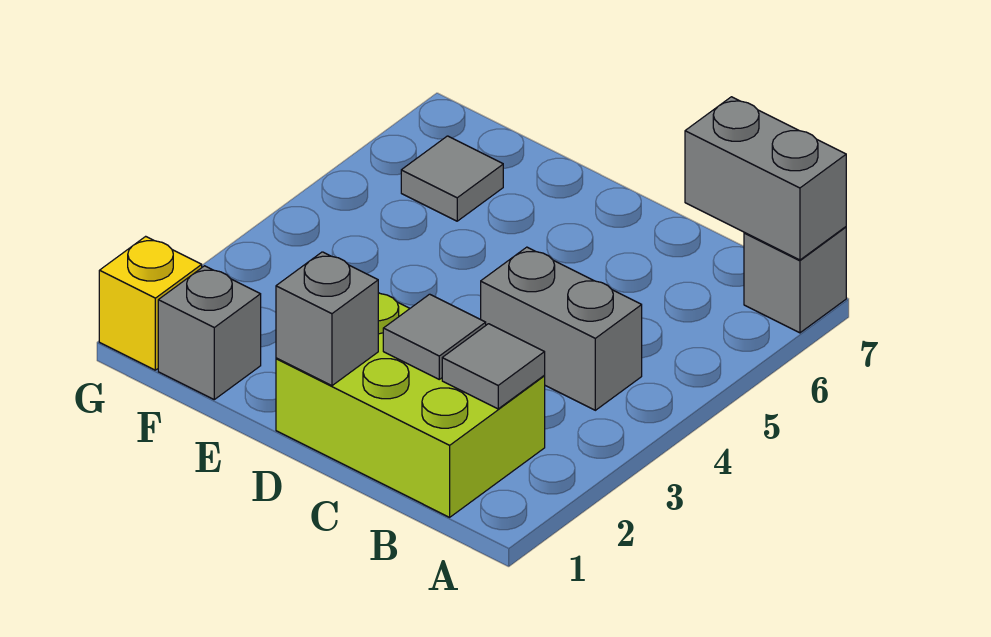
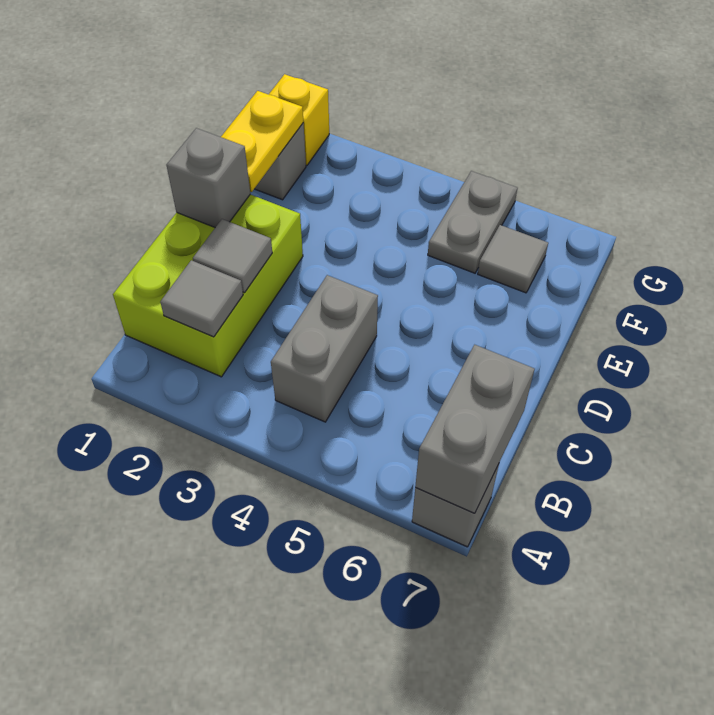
none -> yellow 1x2 plate [221,91,303,192]
none -> grey 1x2 plate [428,171,517,273]

